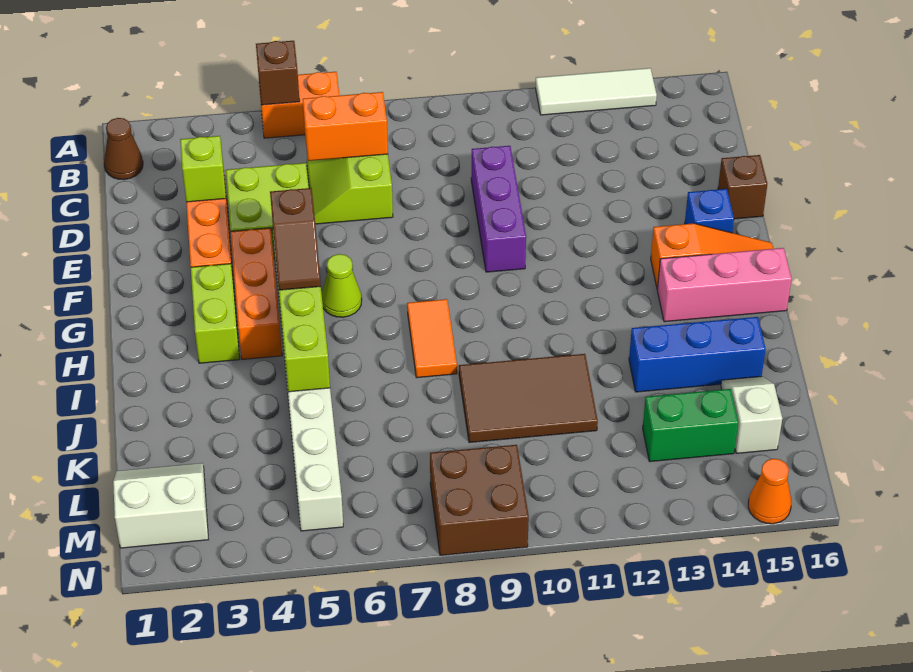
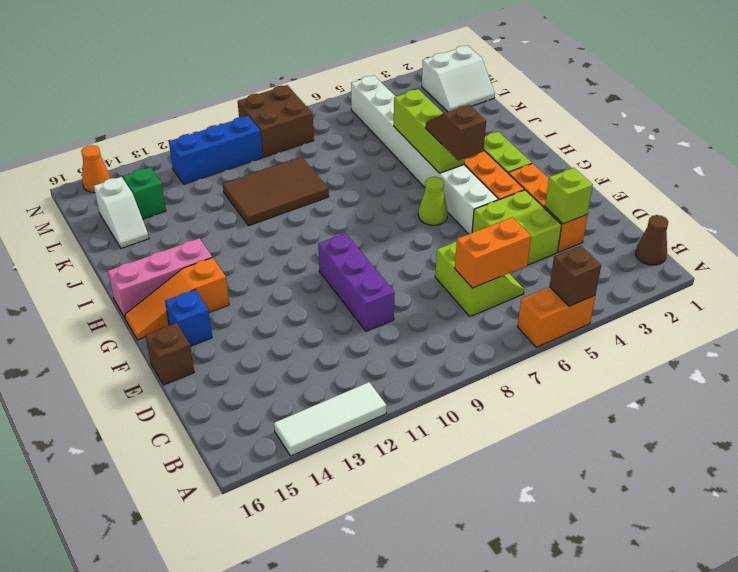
orange 1x2 tile [407,299,457,378] -> none
blue 1x3 brick [629,317,766,392] -> blue 1x3 brick moved to [169,116,263,184]
green 1x2 brick [643,389,738,462] -> green 1x1 brick [123,167,166,219]

